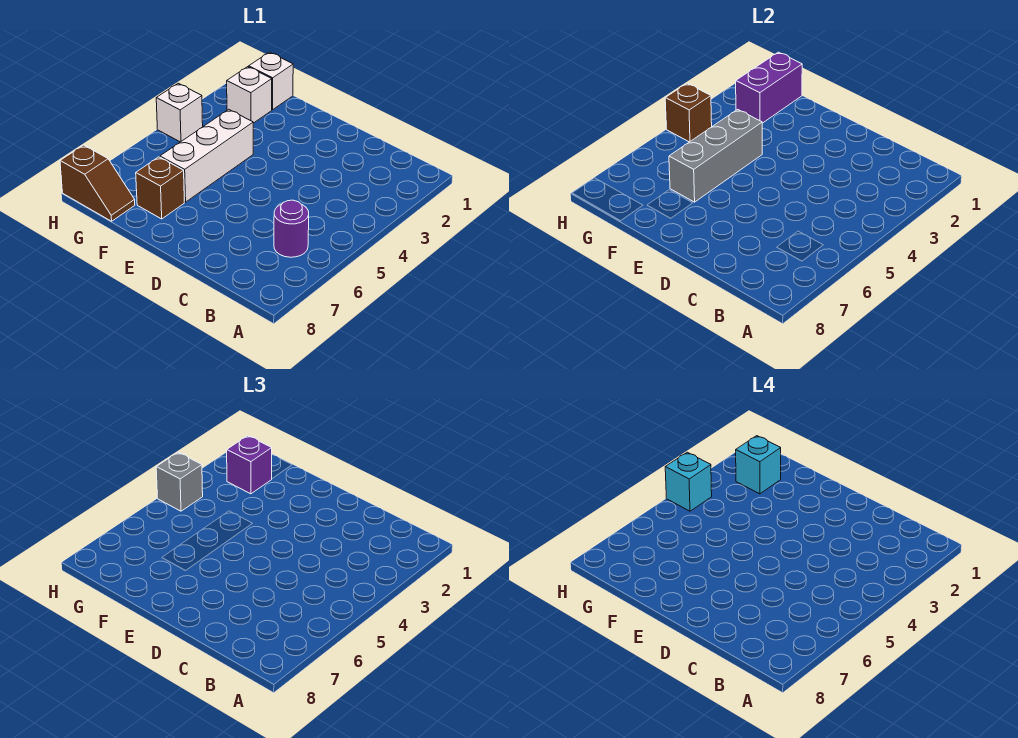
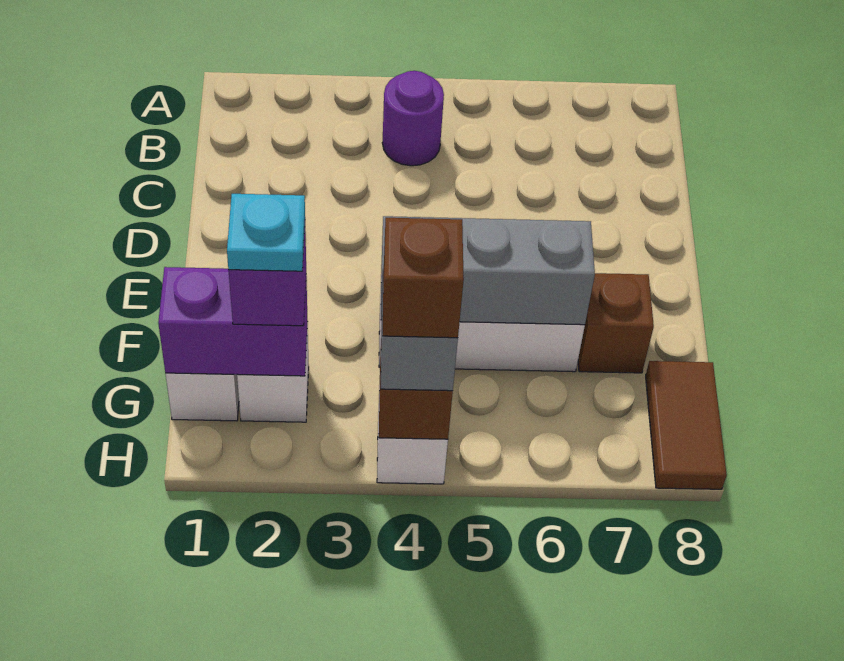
purple 1x1 round brick [274,200,309,257] -> purple 1x1 round brick moved to [382,71,444,166]
cyan 1x1 brick [736,436,781,494] -> cyan 1x1 plate [227,194,305,271]
brown 1x2 slope [60,145,135,221] -> brown 1x2 tile [646,361,727,489]
cyan 1x1 brick [665,452,712,511] -> brown 1x1 brick [383,218,464,338]

